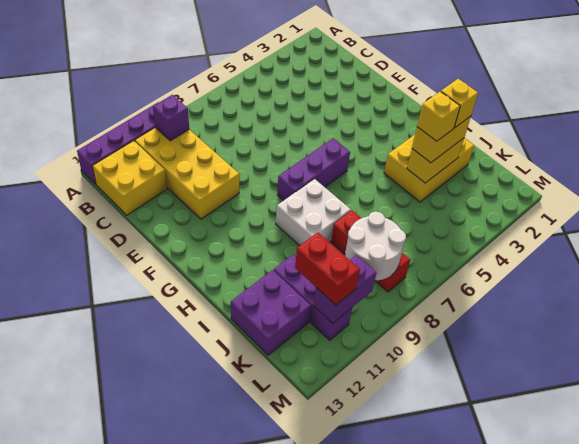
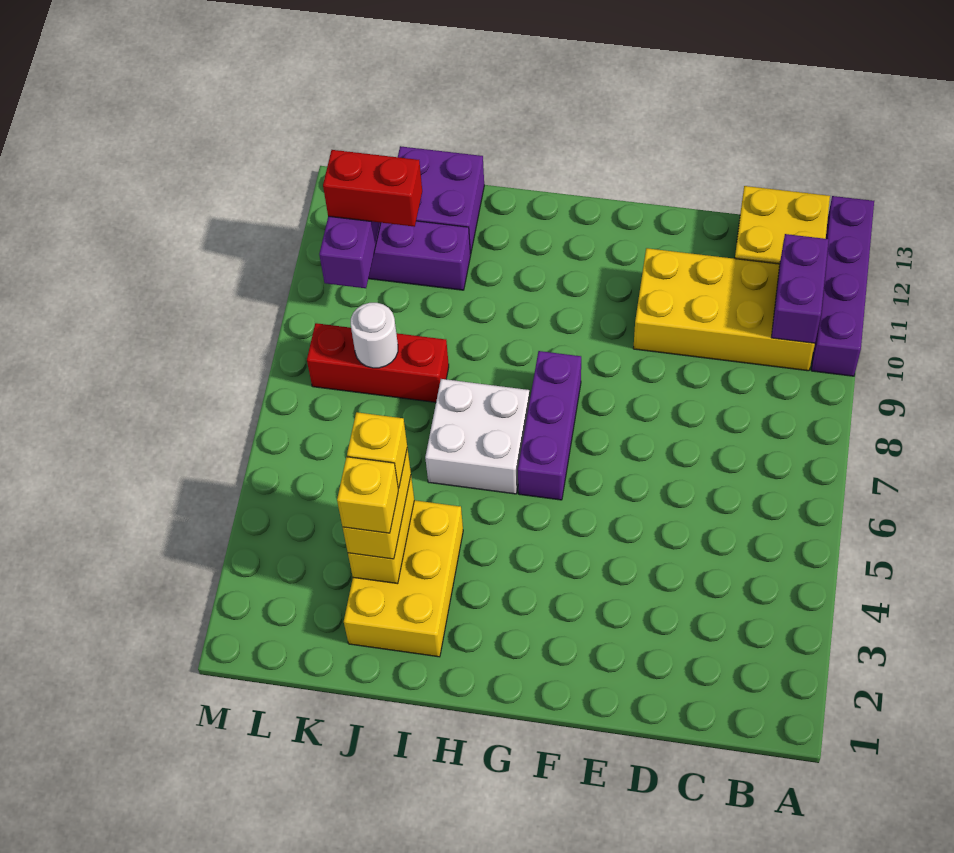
purple 1x1 brick [153,95,189,141] -> purple 1x2 brick [771,234,829,343]
white 2x2 brick [276,179,351,246] -> white 2x2 brick moved to [425,379,530,494]
white 2x2 round brick [345,212,406,280] -> white 1x1 round brick [351,303,398,368]

